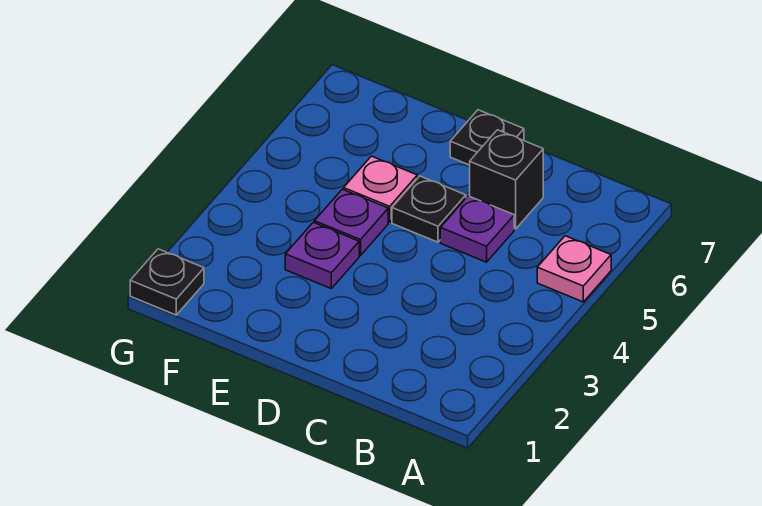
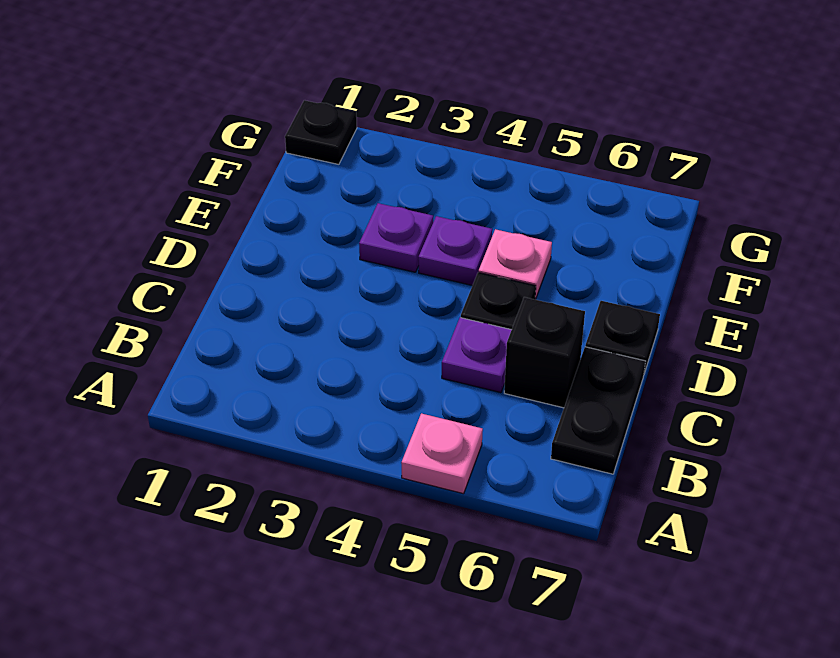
none -> black 1x2 plate [551,347,645,474]

